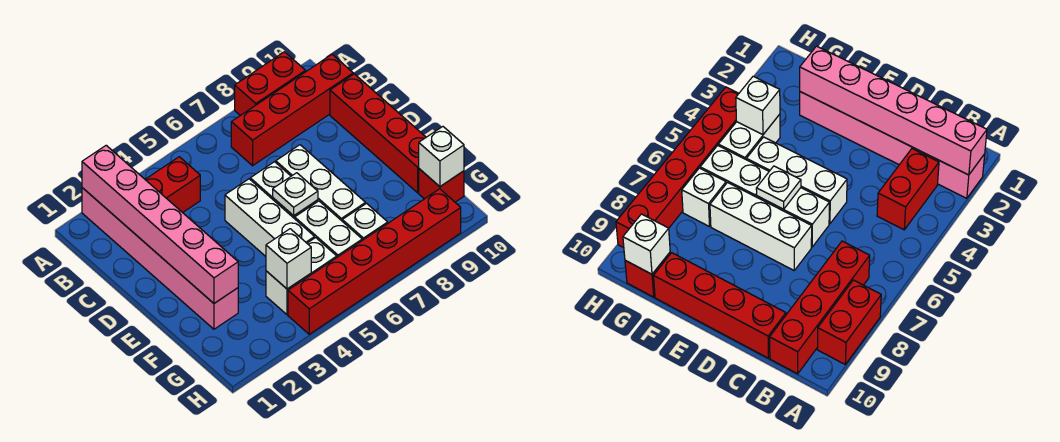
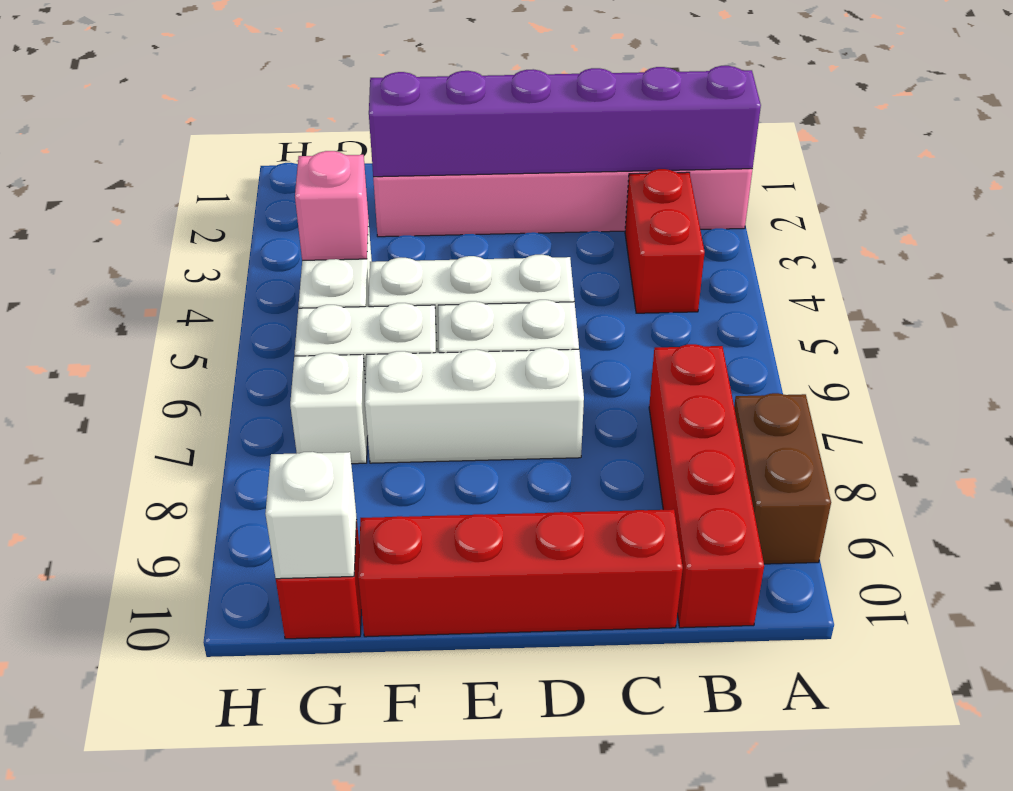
pink 1x6 brick [82,145,238,303] -> purple 1x6 brick [369,66,761,177]
red 1x2 brick [235,52,306,116] -> brown 1x2 brick [734,393,831,564]
white 1x1 plate [273,173,318,216] -> none
white 1x1 brick [266,229,311,289] -> pink 1x1 brick [295,151,368,260]
red 1x6 brick [288,189,461,334] -> none

